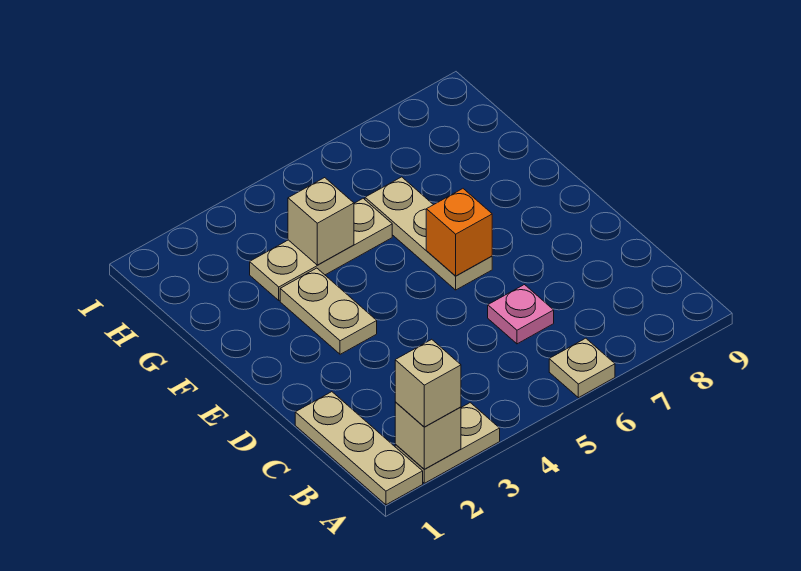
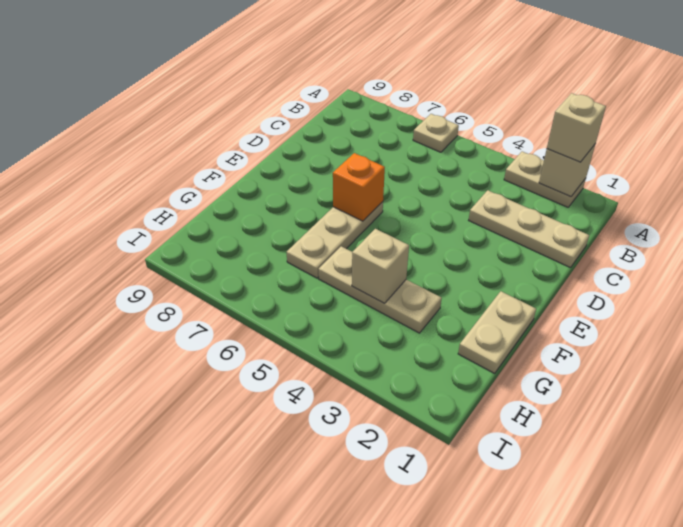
tan 1x3 plate [295,392,423,505] -> tan 1x3 plate turned to [469,190,589,268]
pink 1x1 plate [488,285,554,344] -> none
tan 1x2 plate [280,268,377,354] -> tan 1x2 plate moved to [458,291,536,373]

